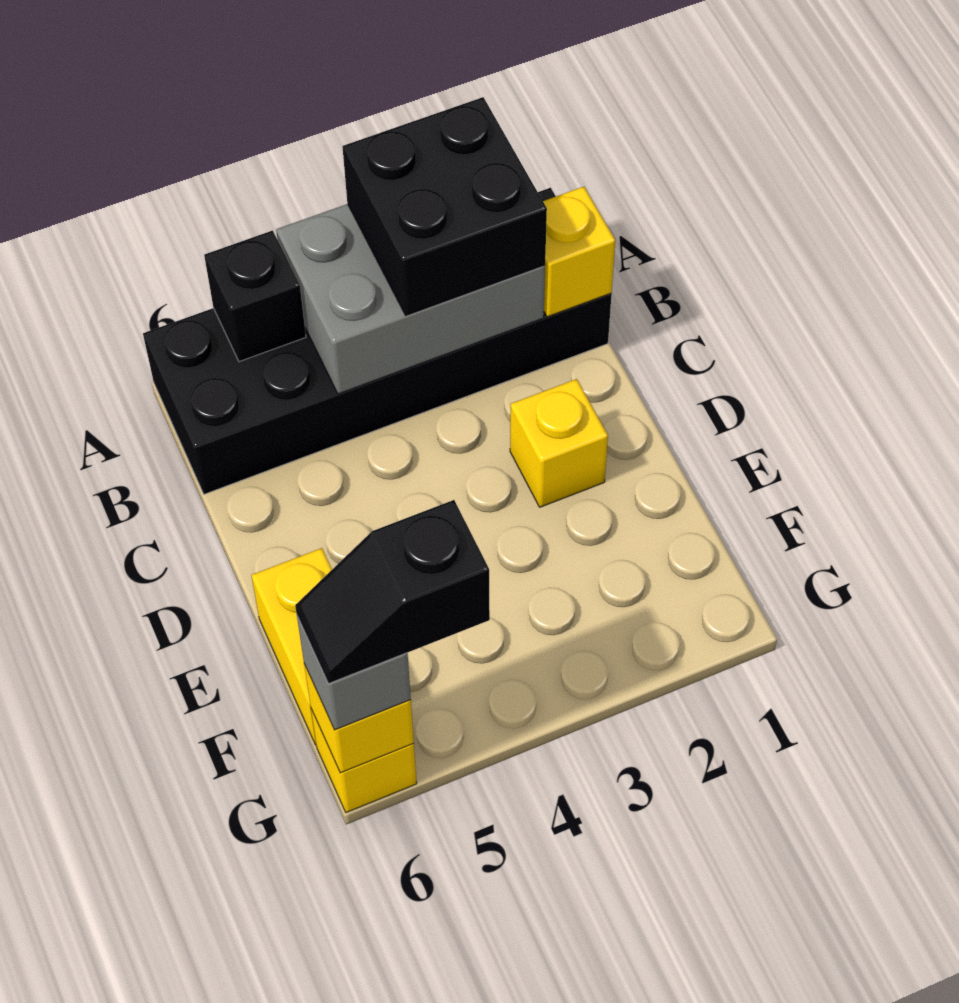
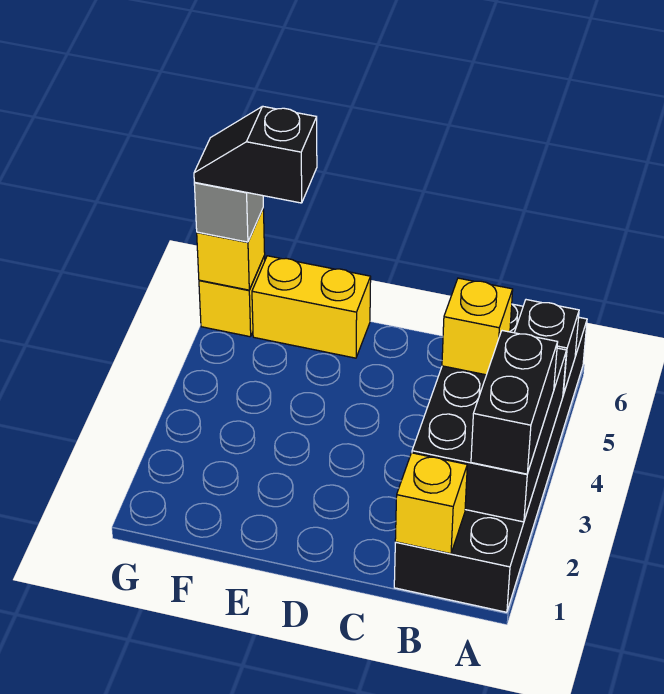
grey 2x3 brick [276,204,545,394] -> black 2x3 brick [412,348,567,522]
black 2x2 brick [342,97,547,315] -> black 1x2 brick [471,331,558,474]
yellow 1x1 brick [510,379,608,507] -> yellow 1x1 brick moved to [442,278,513,375]
black 1x2 slope [295,500,490,684] -> black 1x2 slope turned to [194,106,317,203]

